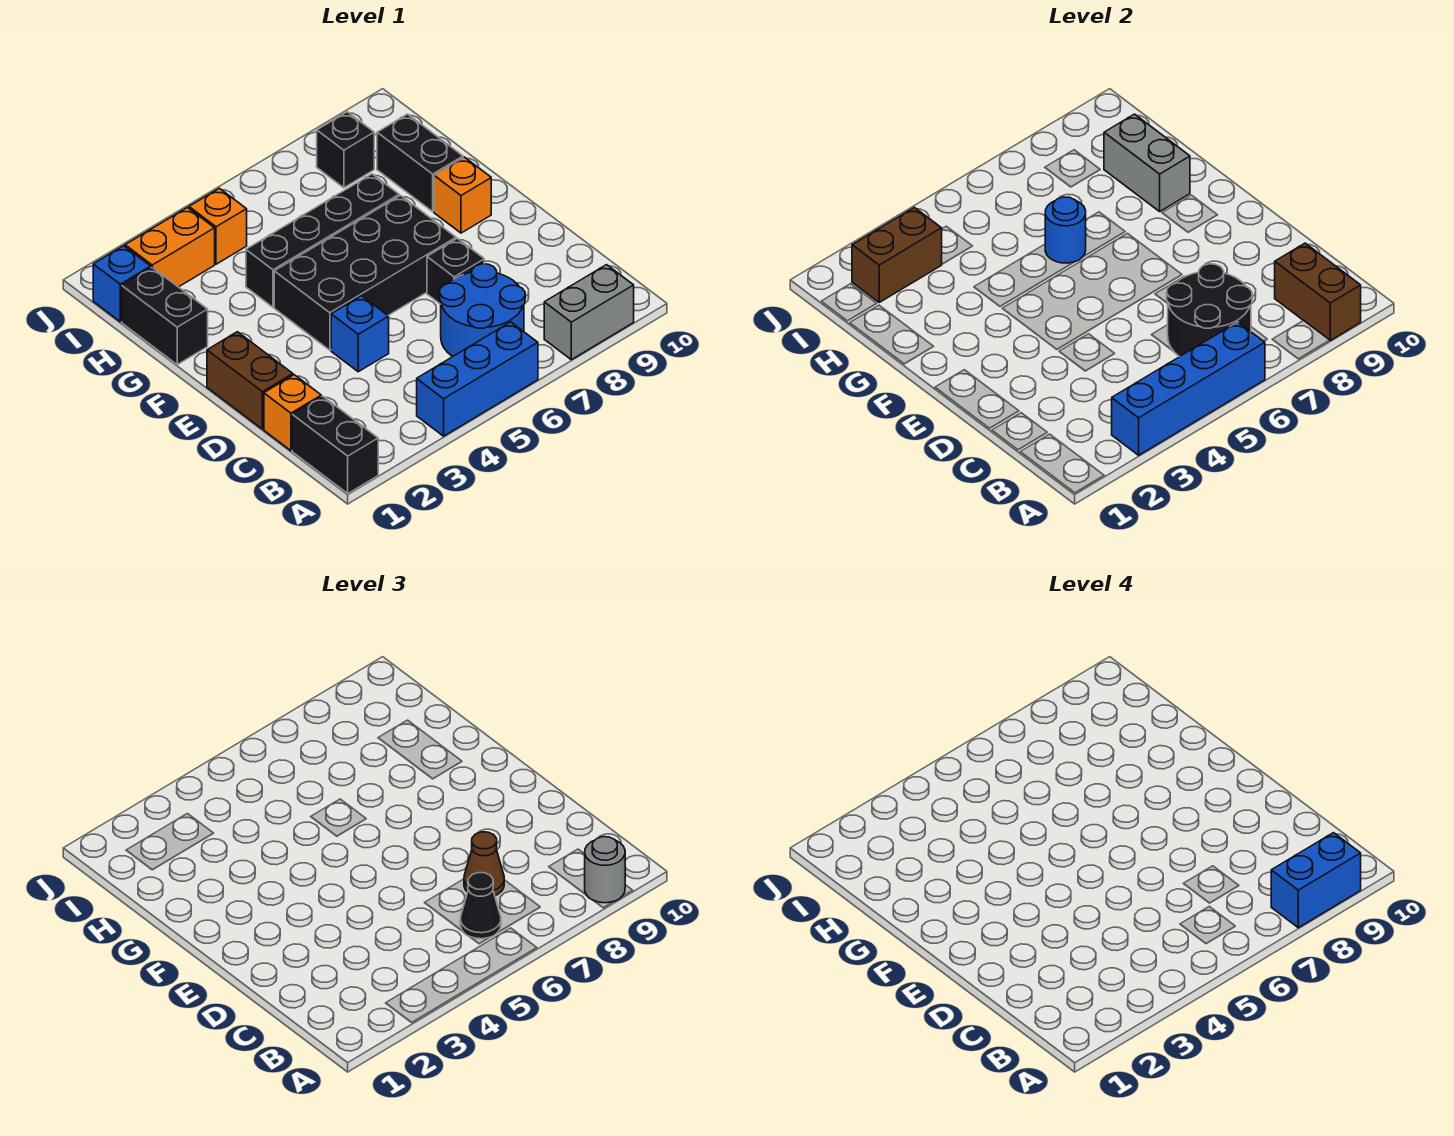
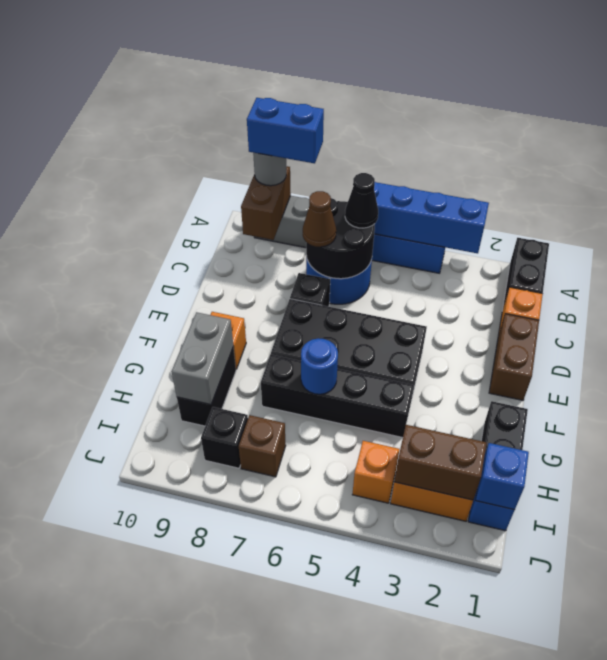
blue 1x1 brick [331,296,389,372] -> blue 1x1 brick moved to [475,443,529,510]
none -> brown 1x1 brick [239,415,286,477]

